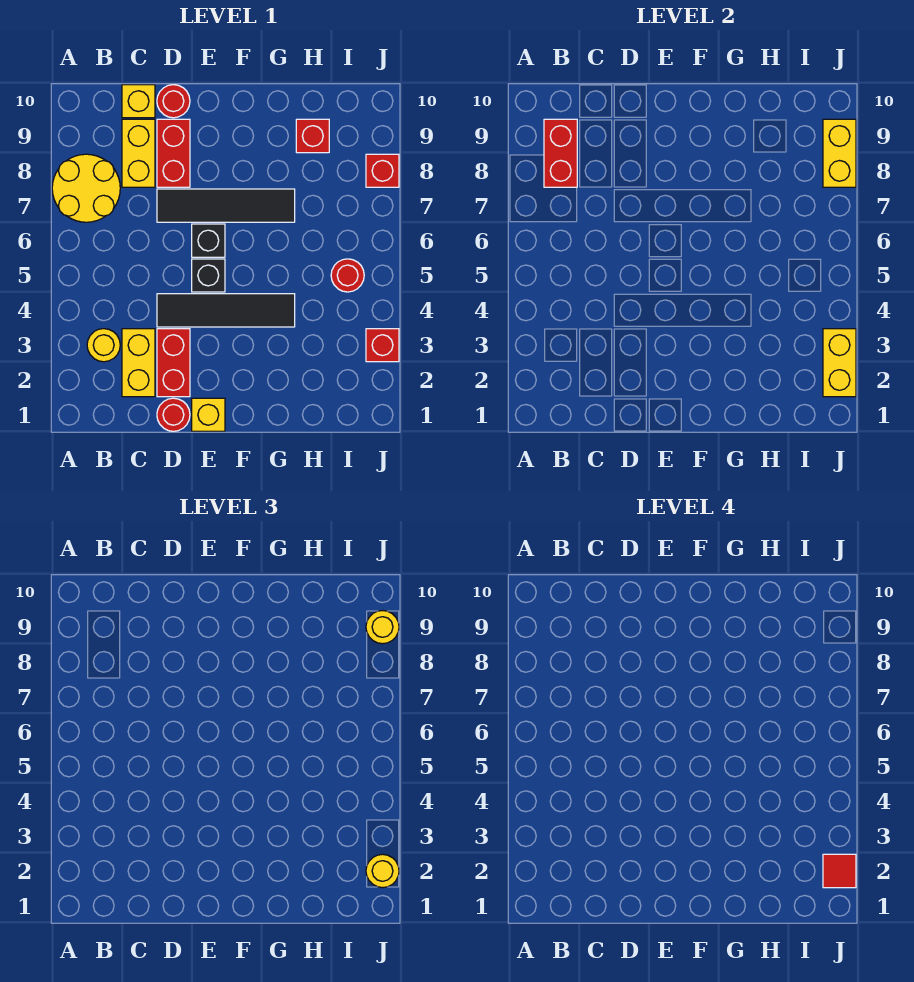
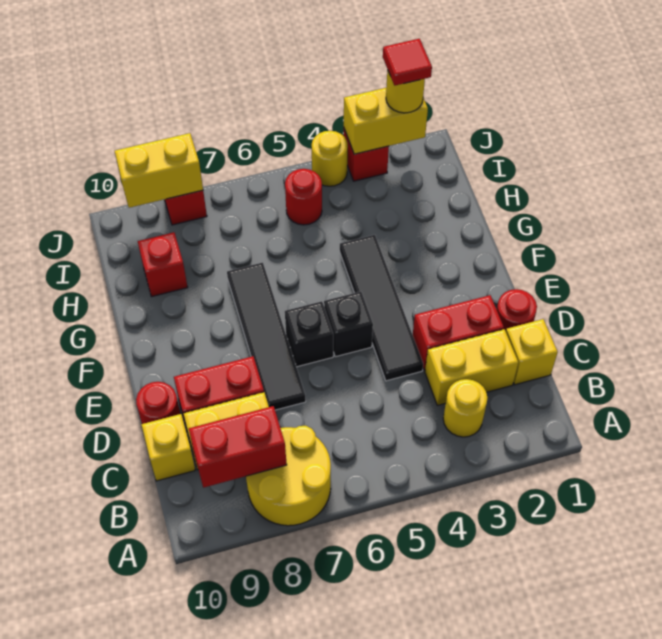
yellow 1x1 brick [192,398,225,431] -> yellow 1x1 brick moved to [506,319,558,385]
yellow 1x1 round brick [366,611,399,644] -> yellow 1x1 round brick moved to [312,131,348,186]

